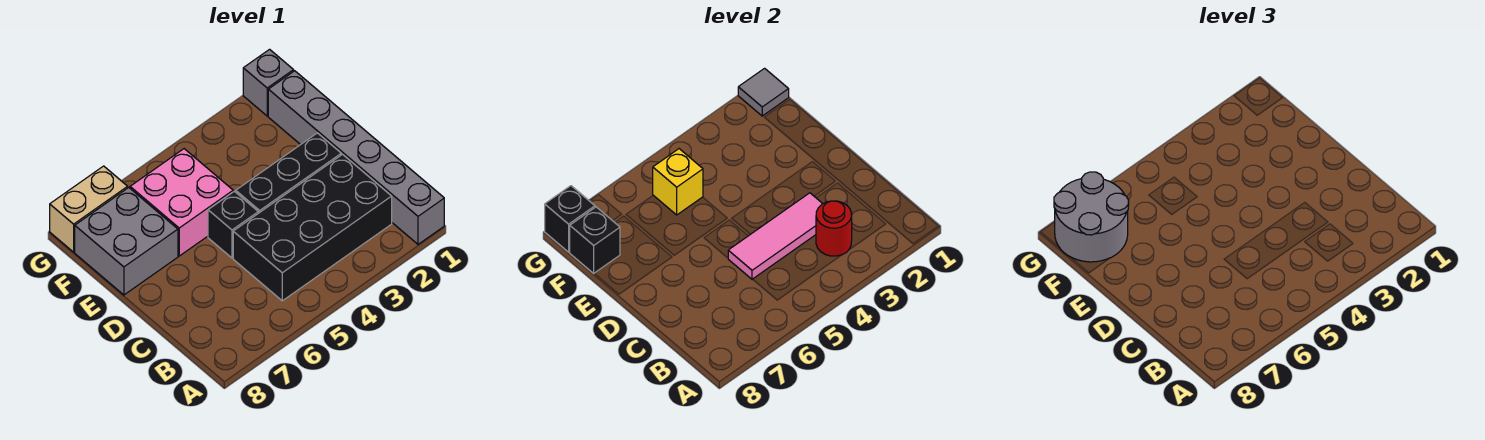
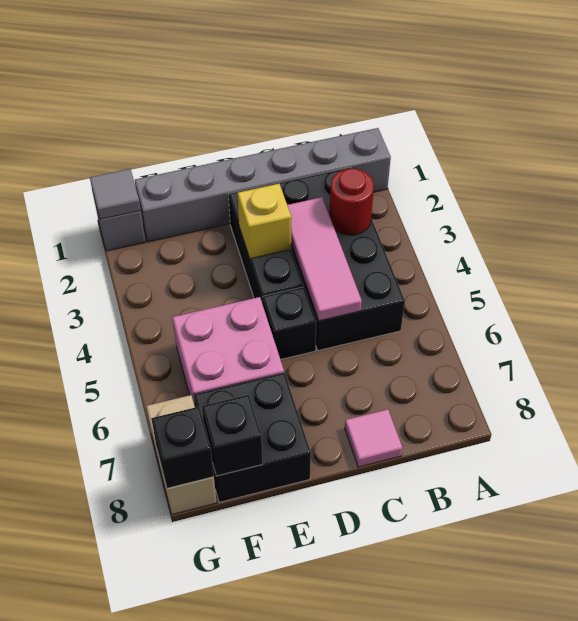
none -> pink 1x1 tile [345,409,402,467]
grey 2x2 brick [75,188,178,295] -> black 2x2 brick [194,373,311,502]
yellow 1x1 brick [653,149,703,215] -> yellow 1x1 brick moved to [238,184,291,259]
grey 2x2 round brick [1054,172,1129,262] -> none

